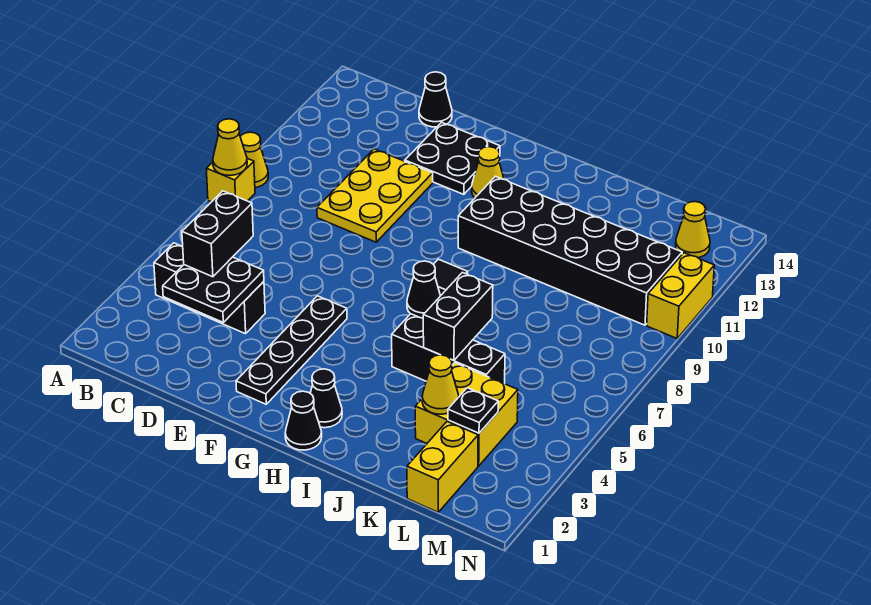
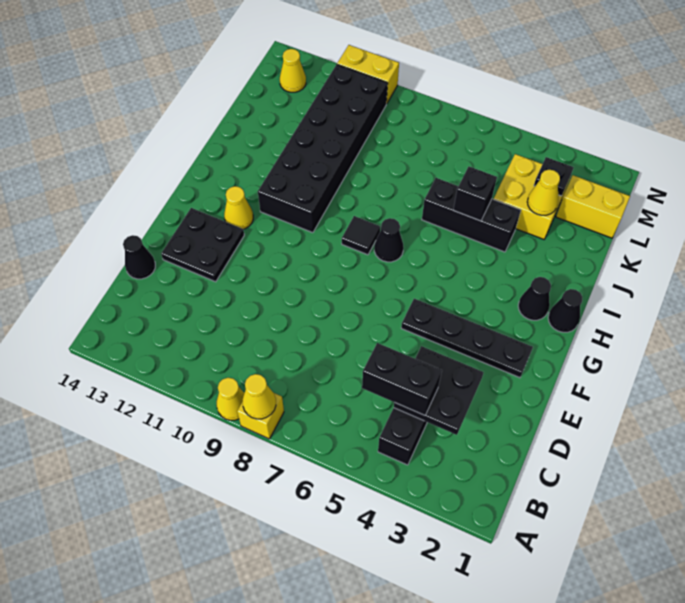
yellow 2x3 plate [317,149,433,242] -> none
black 1x3 brick [392,314,505,384] -> black 1x3 brick turned to [422,178,521,252]
black 1x2 brick [423,273,493,360] -> black 1x1 brick [453,167,497,221]

